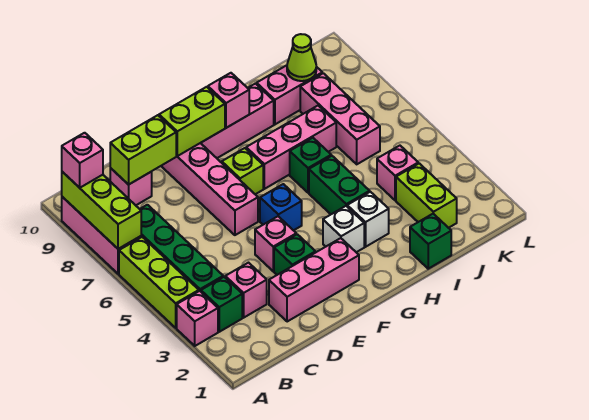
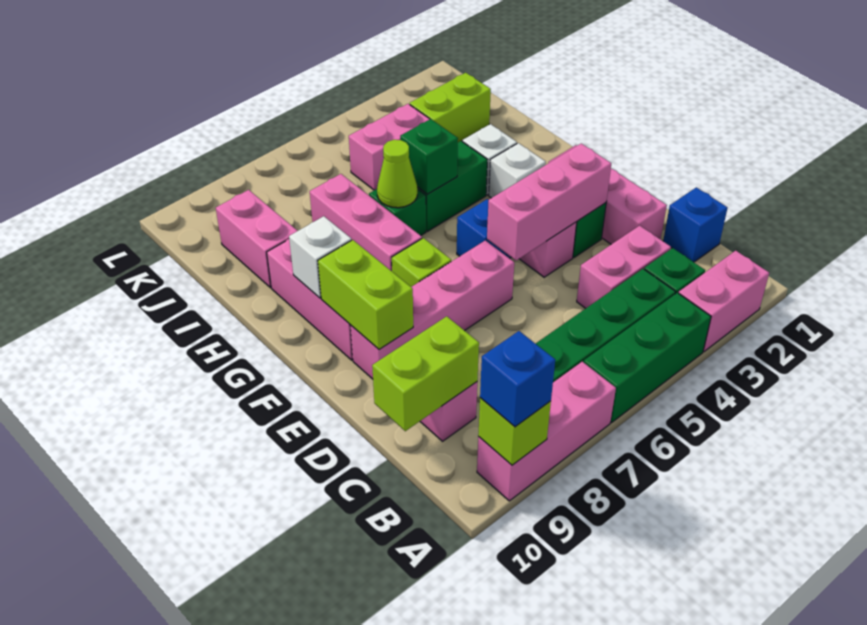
pink 1x1 brick [177,291,218,346] -> pink 1x2 brick [679,251,769,352]
lime 1x3 brick [119,237,199,328] -> green 1x3 brick [584,293,711,422]
lime 1x3 brick [62,172,141,249] -> lime 1x1 brick [478,398,551,465]
pink 1x1 brick [62,133,103,188] -> blue 1x1 brick [480,331,555,427]
none -> blue 1x1 brick [663,187,727,262]
pink 1x1 brick [225,263,267,318] -> pink 1x2 brick [577,225,671,308]
lime 1x2 brick [110,115,176,185] -> lime 1x2 brick turned to [372,316,479,431]
pink 1x1 brick [208,73,249,128] -> white 1x1 brick [289,216,351,298]
green 1x1 brick [410,214,451,269] -> green 1x1 brick moved to [400,119,458,194]
pink 1x1 brick [377,146,418,200] -> pink 1x2 brick [349,104,429,190]
pink 1x3 brick [300,73,380,164] -> pink 1x3 brick moved to [487,144,611,261]
lime 1x1 cone [287,34,316,81] -> lime 1x1 cone moved to [377,140,417,208]

